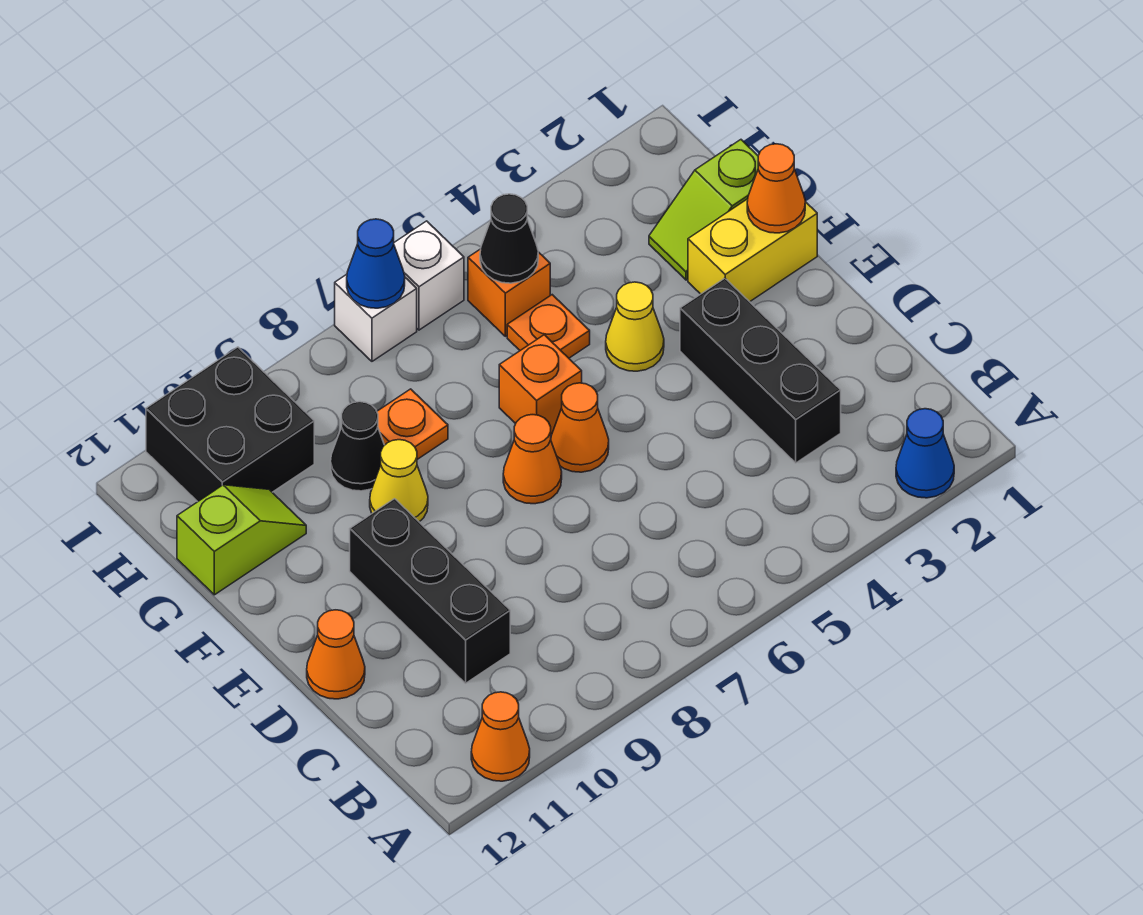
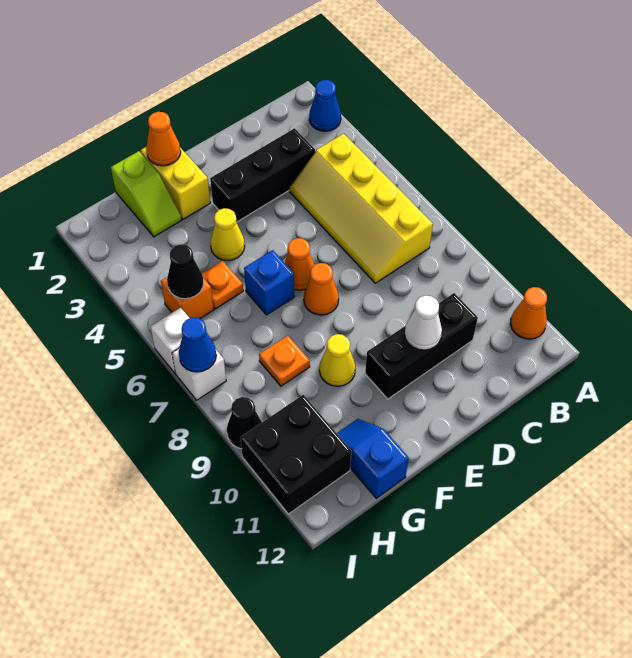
none -> yellow 2x4 slope [289,134,433,283]
none -> white 1x1 cone [405,296,442,350]
orange 1x1 cone [307,610,365,699] -> none
orange 1x1 brick [499,335,582,434] -> blue 1x1 brick [244,250,294,315]
black 1x1 cone [331,402,384,491] -> black 1x1 cone moved to [227,397,262,449]
lime 1x2 slope [177,485,306,595] -> blue 1x2 slope [337,419,409,498]

